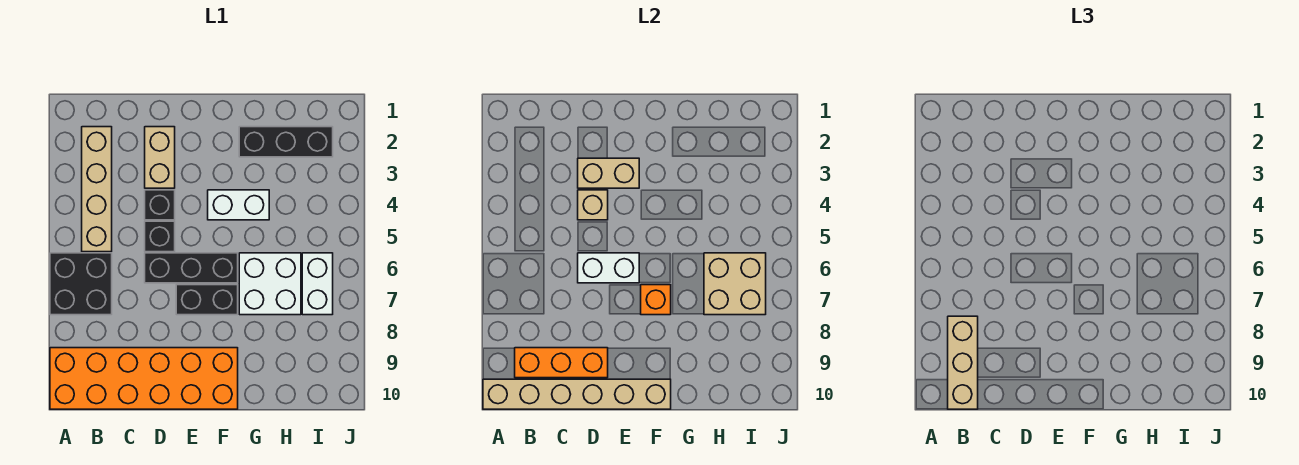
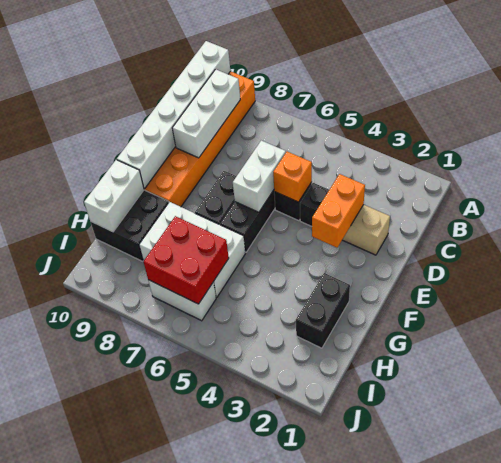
black 2x2 brick [50,253,112,315] -> black 2x2 brick moved to [90,190,169,261]
tan 1x6 brick [483,379,671,409] -> white 1x6 brick [117,41,230,189]
tan 1x4 brick [82,127,112,252] -> none
tan 1x3 brick [948,316,978,409] -> none
orange 1x3 brick [515,348,608,378] -> white 1x3 brick [172,69,240,158]
tan 1x2 brick [578,158,639,188] -> orange 1x2 brick [312,174,365,247]
tan 1x1 brick [578,190,608,220] -> none
white 1x2 brick [208,190,269,220] -> white 1x2 brick moved to [84,160,144,232]
orange 1x1 brick [641,285,671,315] -> orange 1x1 brick moved to [273,152,312,202]
black 1x3 brick [239,127,333,157] -> black 1x2 brick [296,273,350,348]
white 2x2 brick [239,253,301,315] -> white 2x3 brick [139,202,245,297]
tan 2x2 brick [704,253,766,315] -> red 2x2 brick [144,216,229,304]

